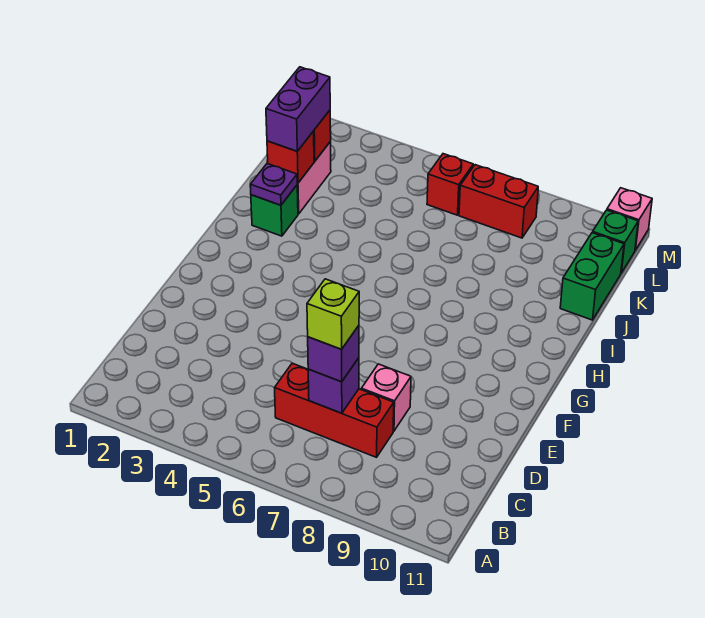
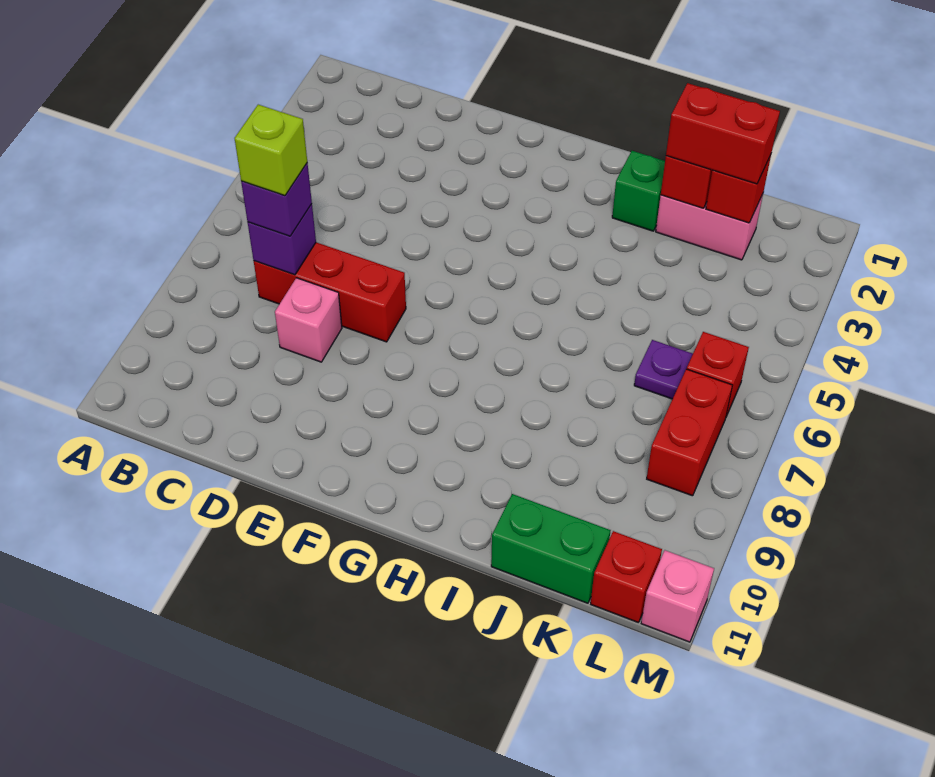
red 1x3 brick [275,363,394,457] -> red 1x3 brick turned to [254,242,406,342]
purple 1x1 plate [250,163,297,205] -> purple 1x1 plate moved to [634,340,693,399]
purple 1x2 brick [266,67,330,151] -> red 1x2 brick [666,83,780,184]
green 1x1 brick [593,210,638,273] -> red 1x1 brick [591,531,662,623]

